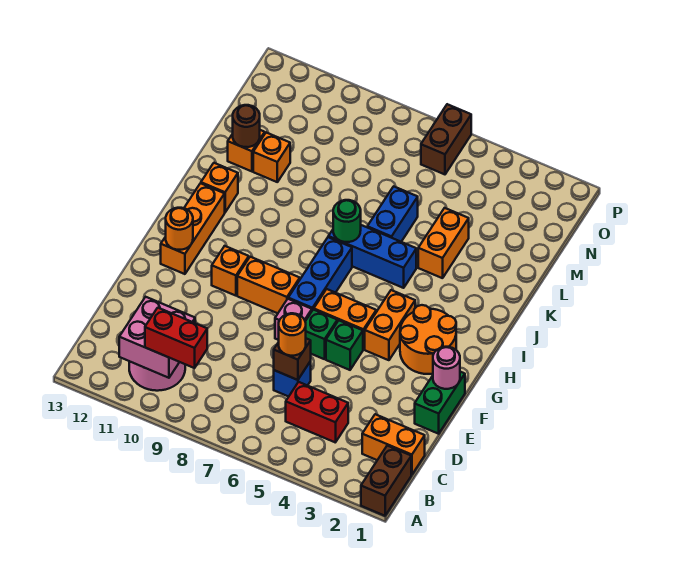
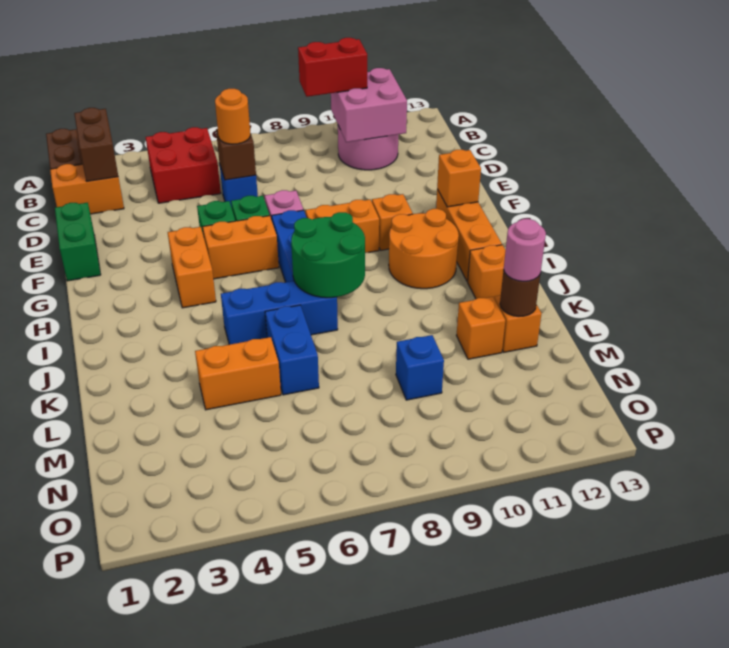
red 1x2 brick [286,382,348,442] -> red 2x2 brick [146,127,221,203]
pink 1x1 round brick [433,347,460,389] -> pink 1x1 round brick moved to [504,219,546,281]
orange 2x2 round brick [400,305,456,374] -> orange 2x2 round brick moved to [389,209,459,289]
orange 1x1 round brick [166,208,193,250] -> orange 1x1 brick [437,150,481,207]
green 1x1 round brick [333,200,361,242] -> green 2x2 round brick [291,212,365,298]
orange 1x2 brick [418,208,469,278] -> orange 1x2 brick turned to [195,337,281,410]
none -> blue 1x1 brick [396,335,444,400]
brown 1x2 brick [421,104,471,174] -> brown 1x2 brick moved to [74,108,118,181]

